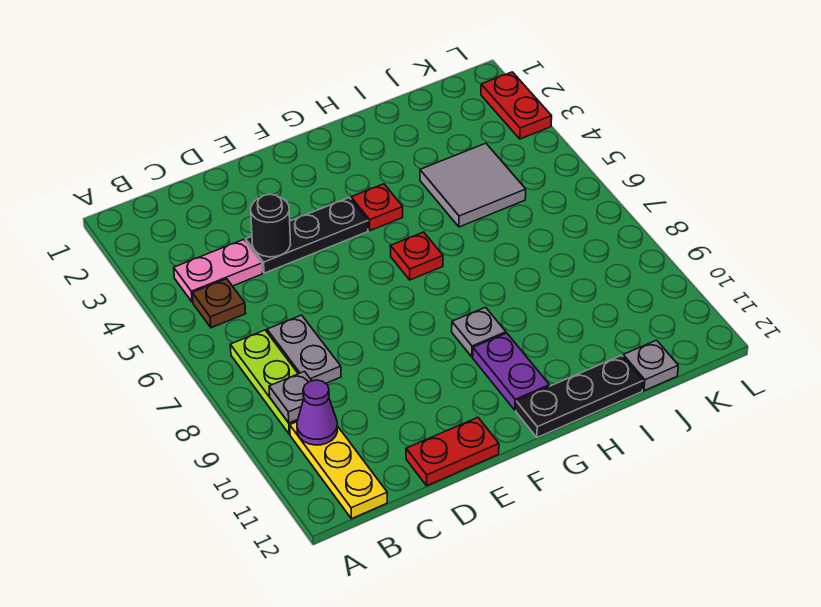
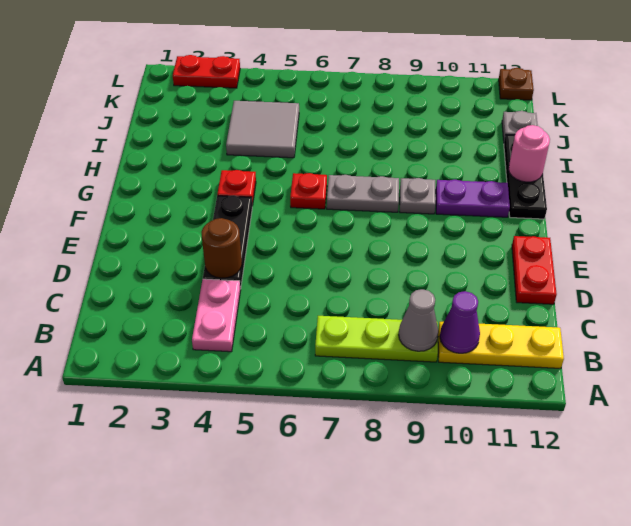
brown 1x1 plate [192,279,246,328] -> brown 1x1 plate moved to [499,68,534,100]
grey 1x1 plate [269,371,312,423] -> grey 1x1 cone [399,289,438,351]
grey 1x2 plate [267,315,341,383] -> grey 1x2 plate moved to [327,175,399,212]
black 1x1 round brick [251,194,291,257] -> brown 1x1 round brick [202,218,242,278]
none -> pink 1x1 round brick [509,125,550,182]

